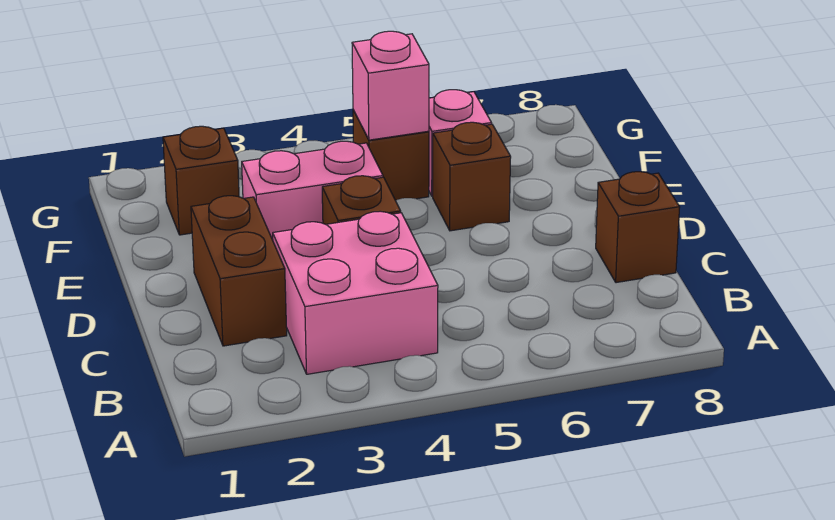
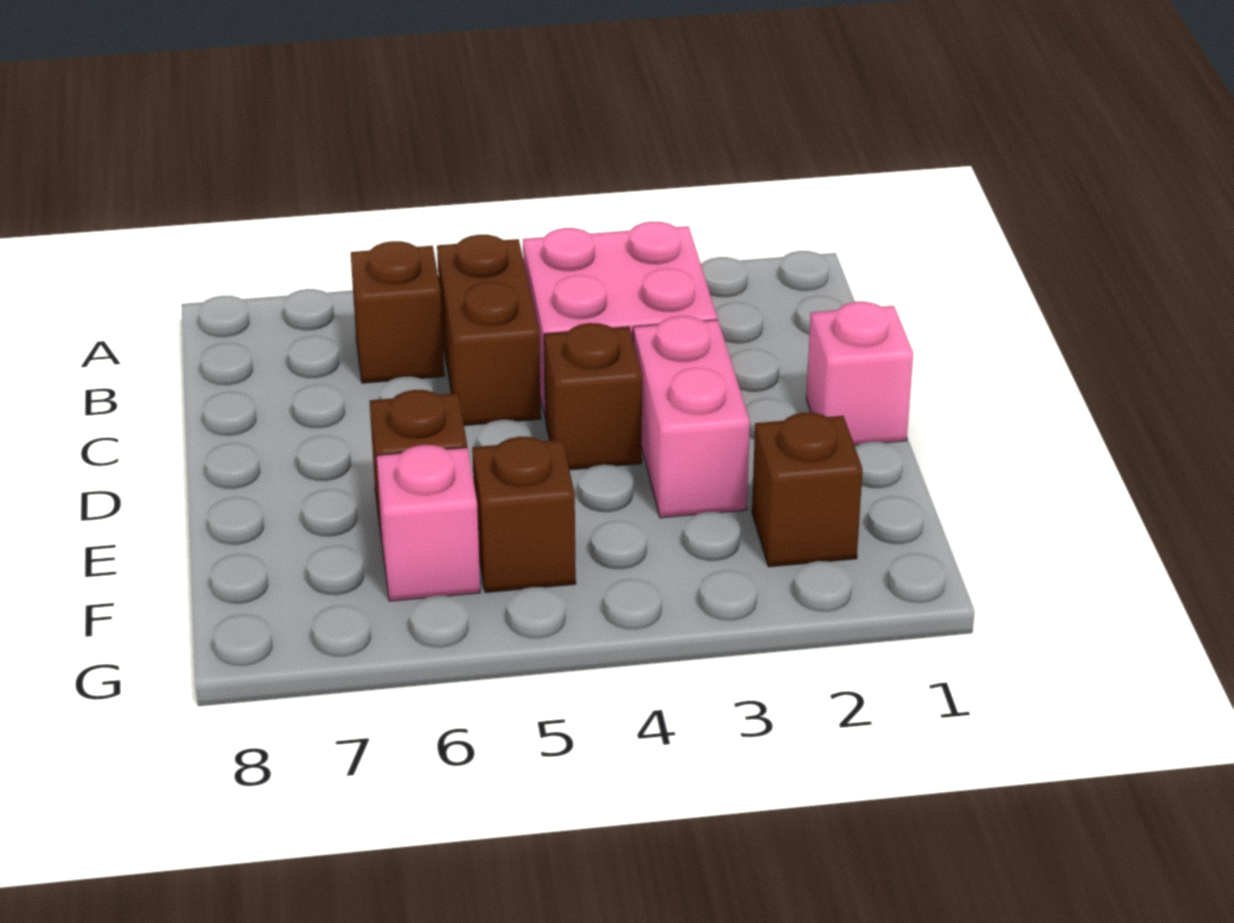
brown 1x2 brick [191,196,287,346] -> brown 1x2 brick moved to [437,235,541,426]
brown 1x1 brick [596,172,680,283] -> brown 1x1 brick moved to [351,241,444,383]
pink 1x2 brick [242,141,383,240] -> pink 1x2 brick turned to [633,316,750,518]
pink 1x1 brick [352,31,429,140] -> pink 1x1 brick moved to [806,302,913,445]

